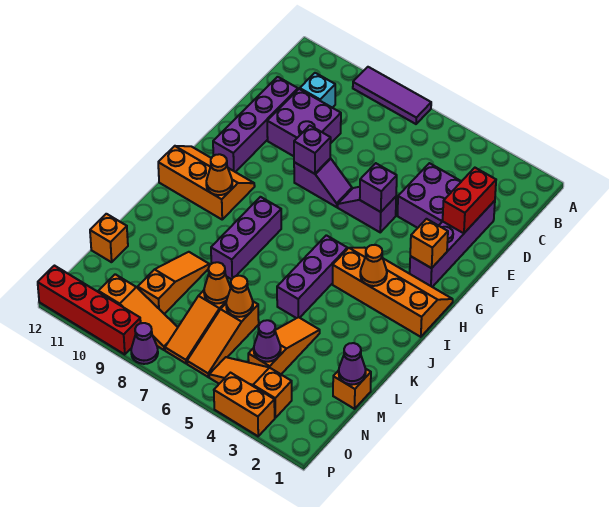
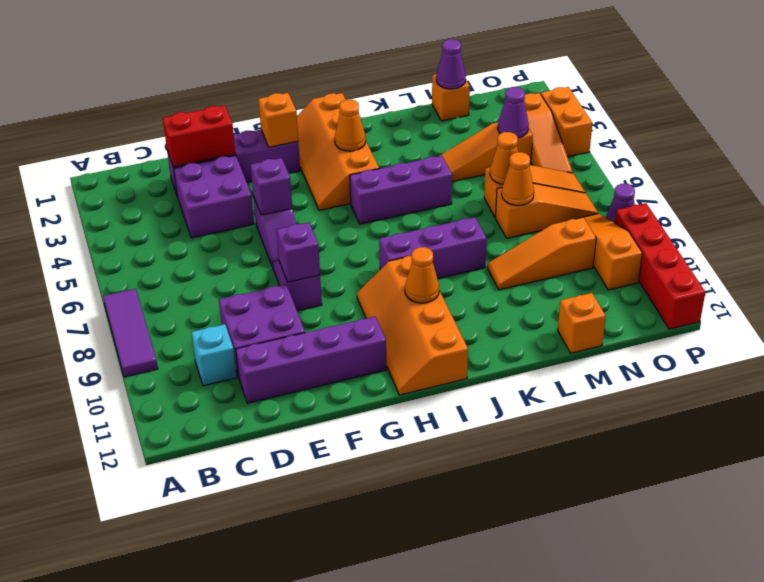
orange 2x3 slope [158,146,255,219] -> orange 2x4 slope [357,256,468,395]

